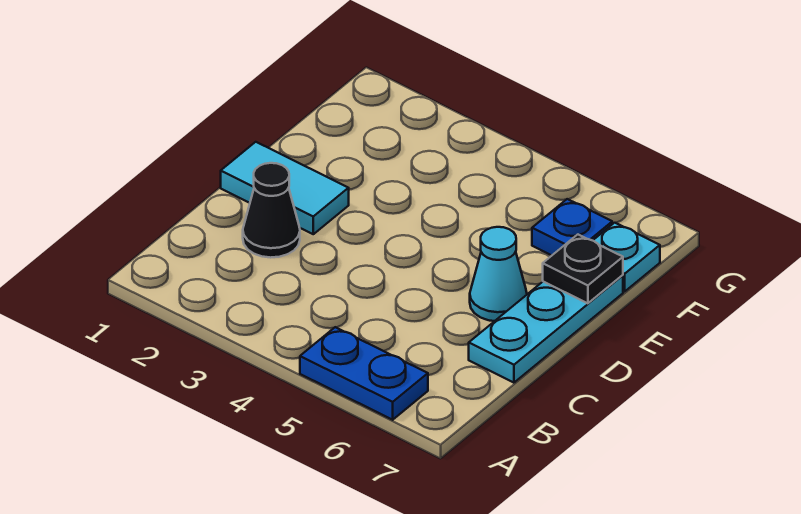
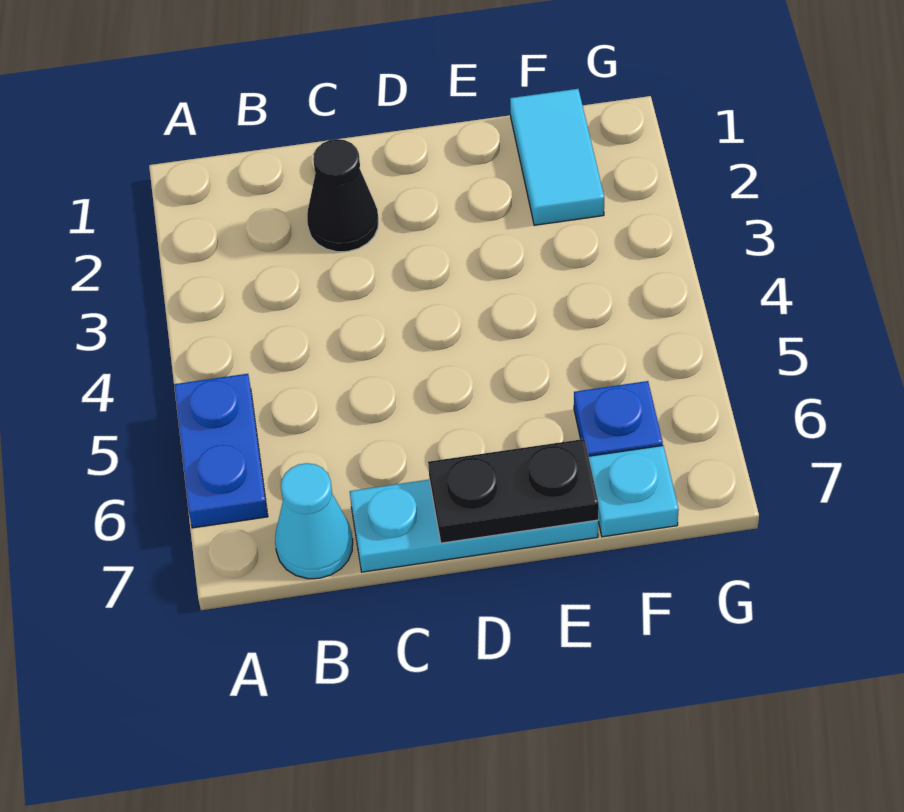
cyan 1x2 tile [221,142,349,234] -> cyan 1x2 tile moved to [510,89,604,225]
cyan 1x1 cone [470,227,527,321] -> cyan 1x1 cone moved to [275,463,353,579]
black 1x1 plate [543,235,623,303] -> black 1x2 plate [428,439,599,543]

